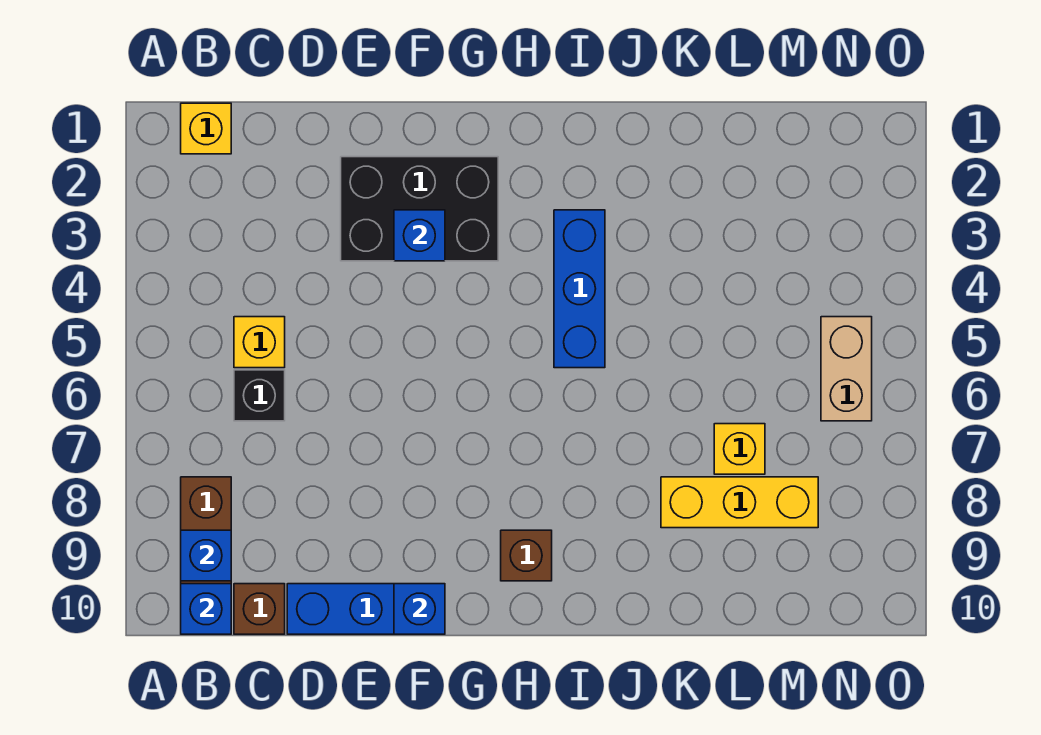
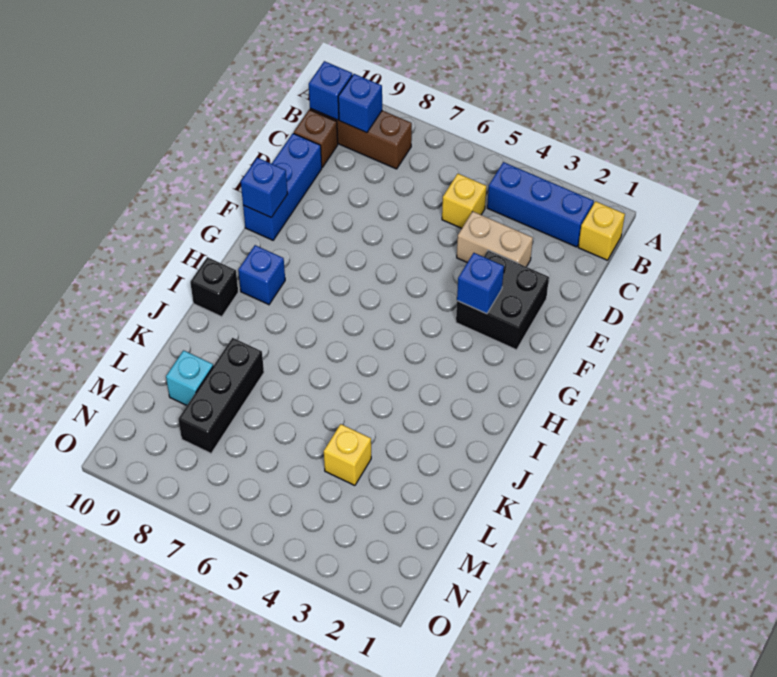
black 1x1 brick [234,370,285,421] -> black 1x1 brick moved to [190,257,238,317]
black 2x3 brick [341,157,498,261] -> black 2x2 brick [456,250,549,350]
brown 1x1 brick [501,530,552,581] -> blue 1x1 brick [238,245,285,305]
blue 1x3 brick [554,210,605,368] -> blue 1x3 brick moved to [487,162,594,247]
yellow 1x3 brick [661,477,818,528] -> black 1x3 brick [178,338,264,453]
yellow 1x1 brick [714,424,765,474] -> yellow 1x1 brick moved to [324,424,371,485]
none -> cyan 1x1 brick [166,350,213,405]
tan 1x2 brick [821,317,872,421] -> tan 1x2 brick moved to [457,212,533,267]

